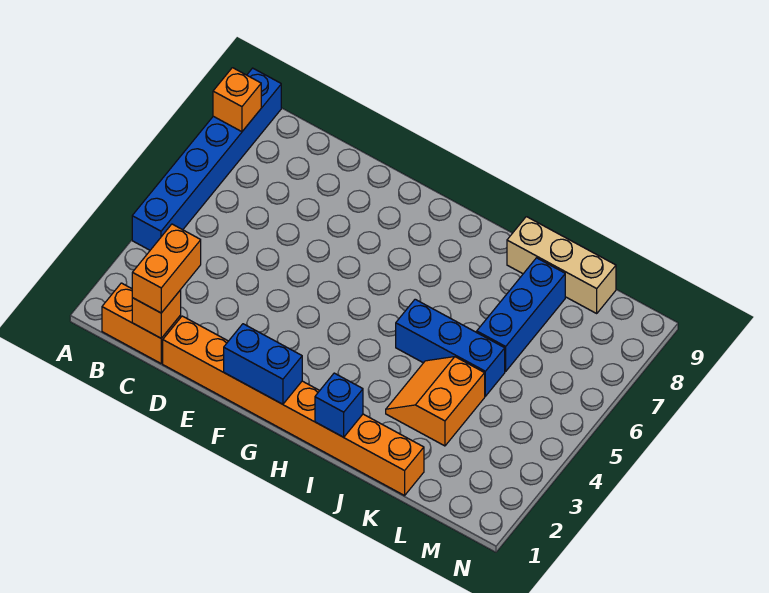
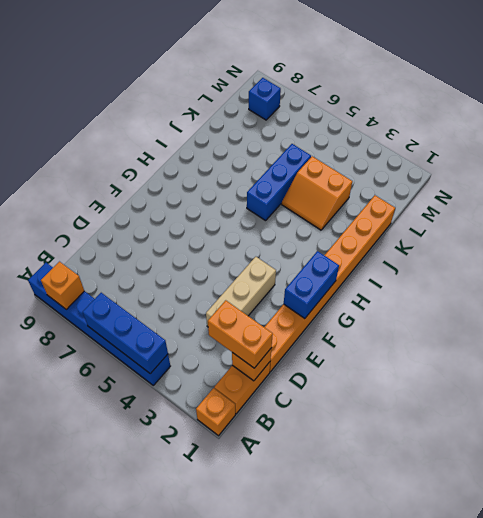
none -> orange 1x1 brick [196,388,235,436]
blue 1x1 brick [315,373,363,437] -> blue 1x1 brick moved to [249,78,281,120]
tan 1x3 brick [507,217,616,313] -> tan 1x3 brick moved to [206,257,276,327]
blue 1x3 brick [477,258,565,371] -> blue 1x3 brick moved to [83,293,168,374]

